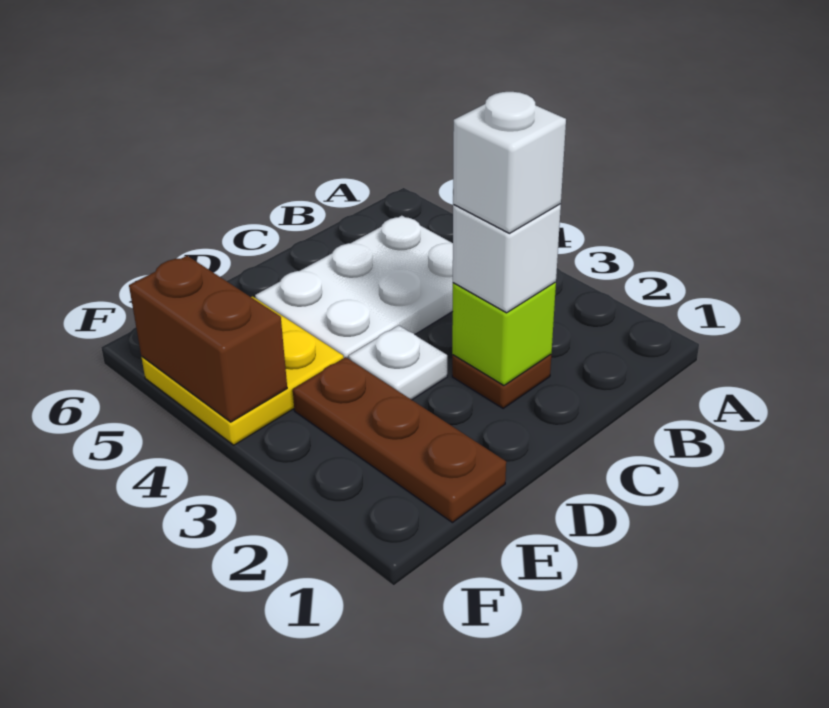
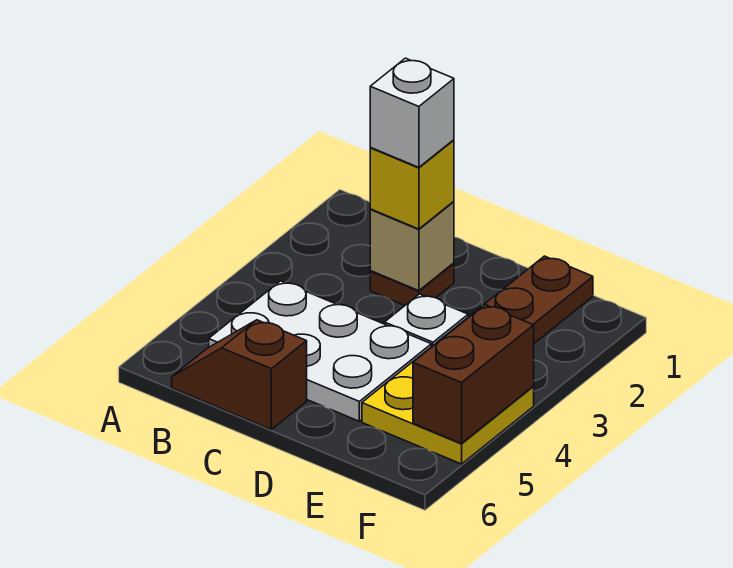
none -> brown 1x2 slope [172,320,307,429]
lime 1x1 brick [452,282,556,385] -> tan 1x1 brick [370,202,454,291]
white 1x1 brick [453,204,561,313] -> yellow 1x1 brick [370,140,454,229]

